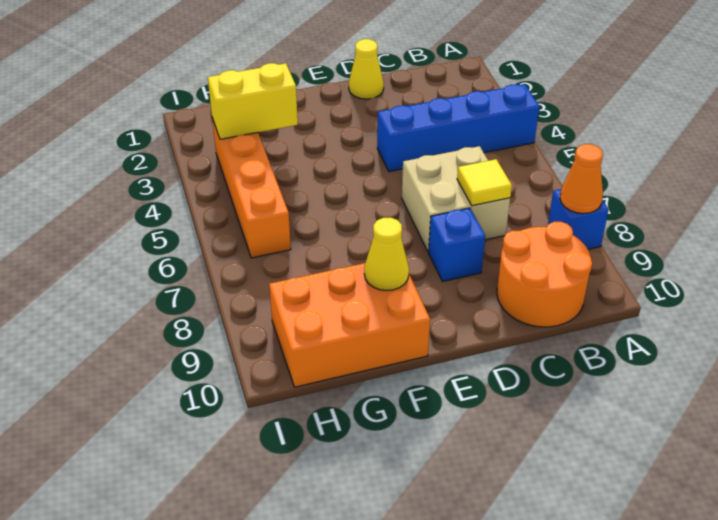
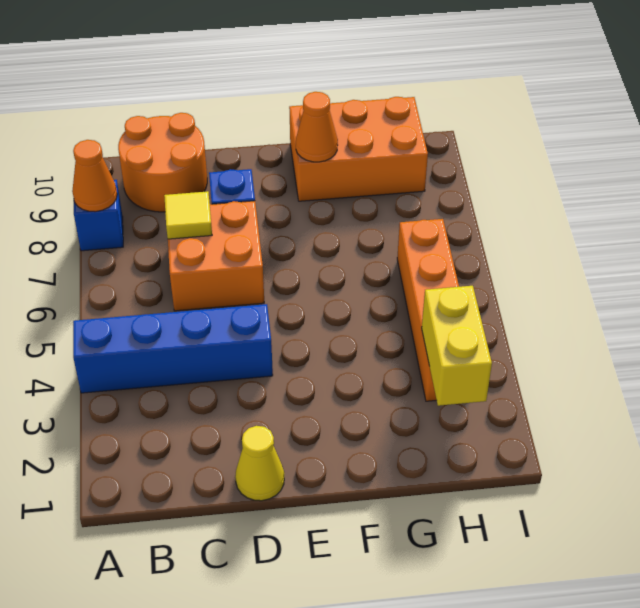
tan 2x2 brick [402,146,510,252] -> orange 2x2 brick [168,201,264,311]
yellow 1x1 cone [364,217,409,291] -> orange 1x1 cone [296,92,338,162]
yellow 1x2 brick [208,63,298,139] -> yellow 1x2 brick turned to [422,286,492,406]

